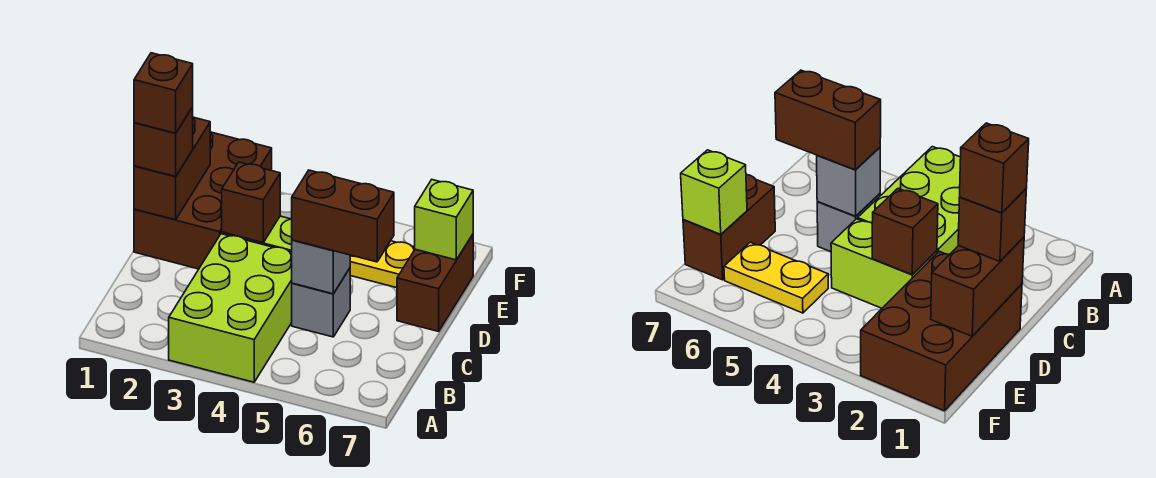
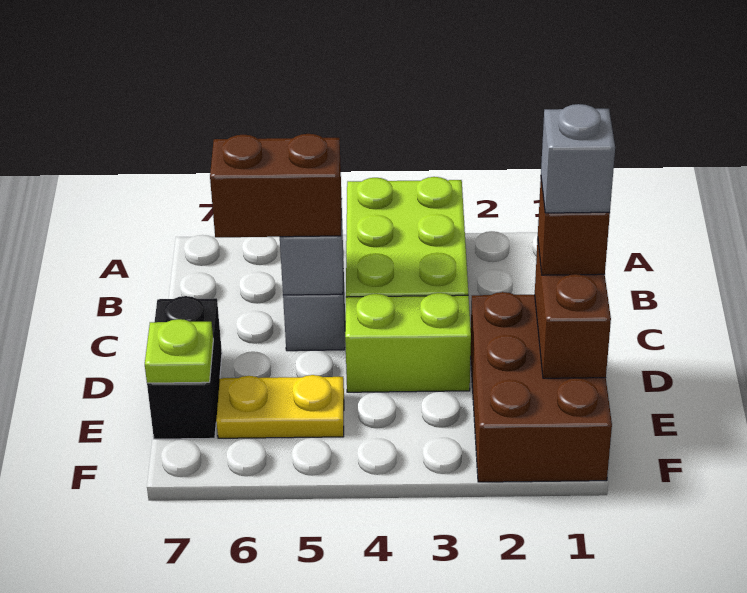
brown 1x1 brick [134,53,193,133] -> grey 1x1 brick [541,104,615,213]
brown 1x1 brick [222,162,280,242] -> none
brown 1x2 brick [397,234,473,331] -> black 1x2 brick [147,296,222,439]
lime 1x1 brick [415,180,473,260] -> lime 1x1 plate [145,319,213,383]

